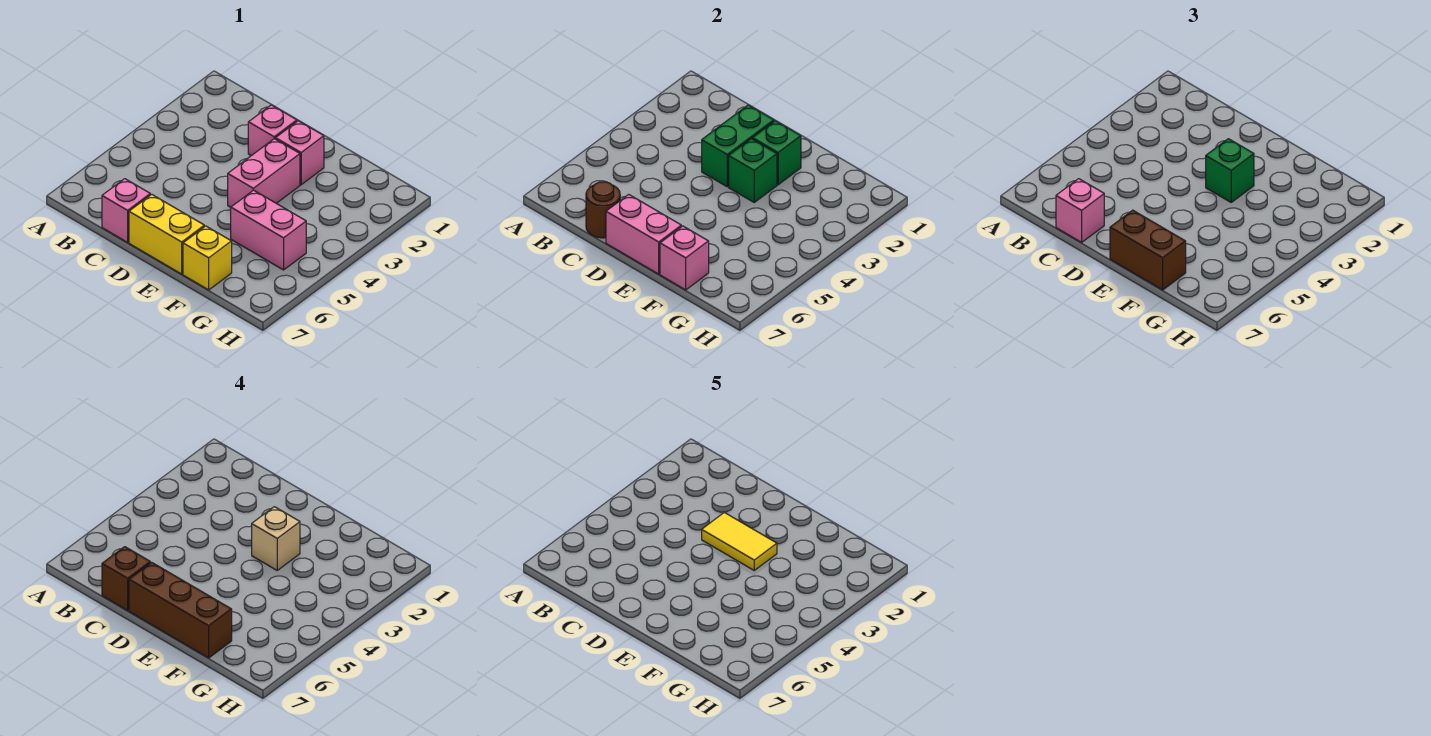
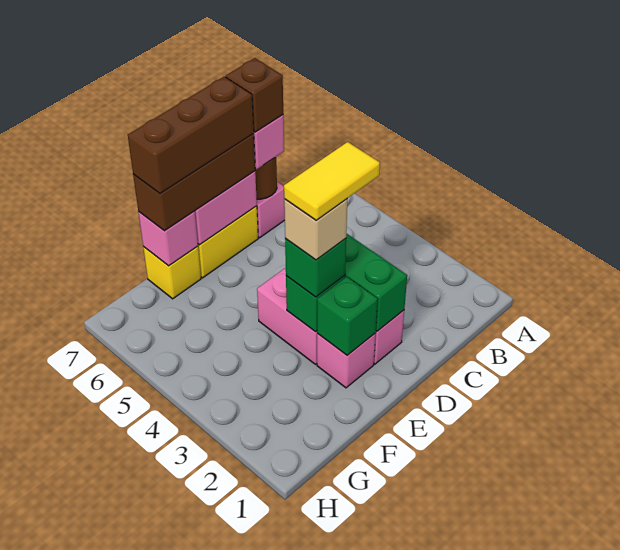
brown 1x2 brick [1110,210,1186,290] -> brown 1x3 brick [133,134,255,231]
pink 1x2 brick [231,190,306,270] -> none

